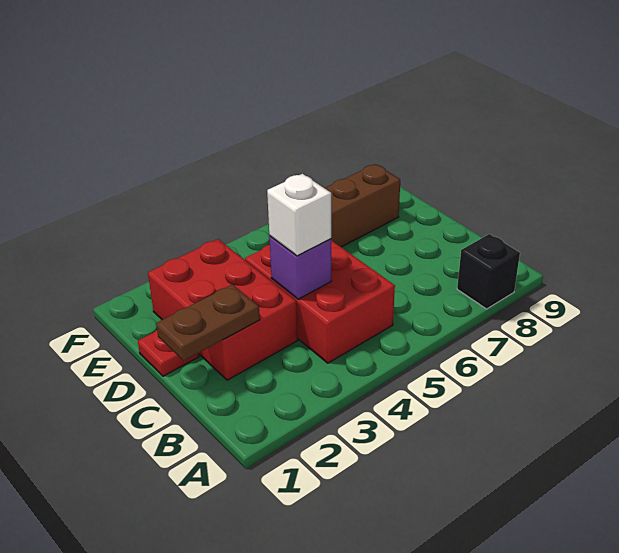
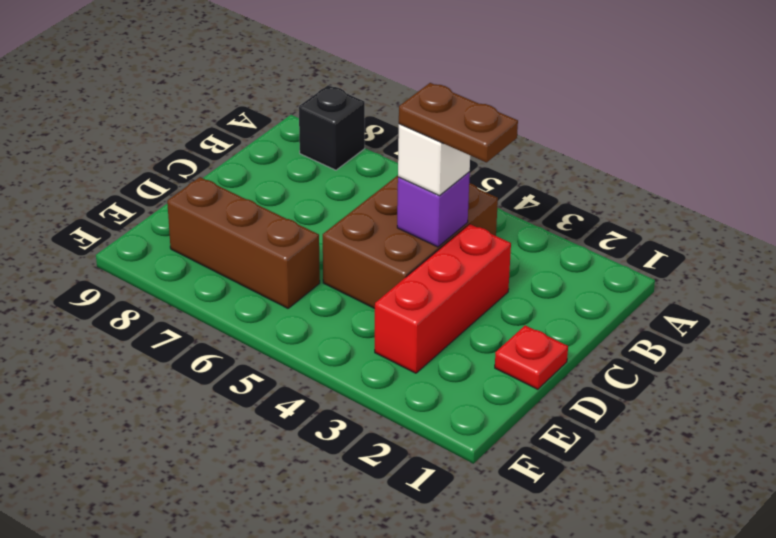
red 2x3 brick [245,240,395,363] -> brown 2x3 brick [323,176,498,309]
brown 1x2 plate [156,284,260,361] -> brown 1x2 plate moved to [399,83,518,162]
red 2x3 brick [148,239,298,380] -> red 1x3 brick [375,224,511,373]

